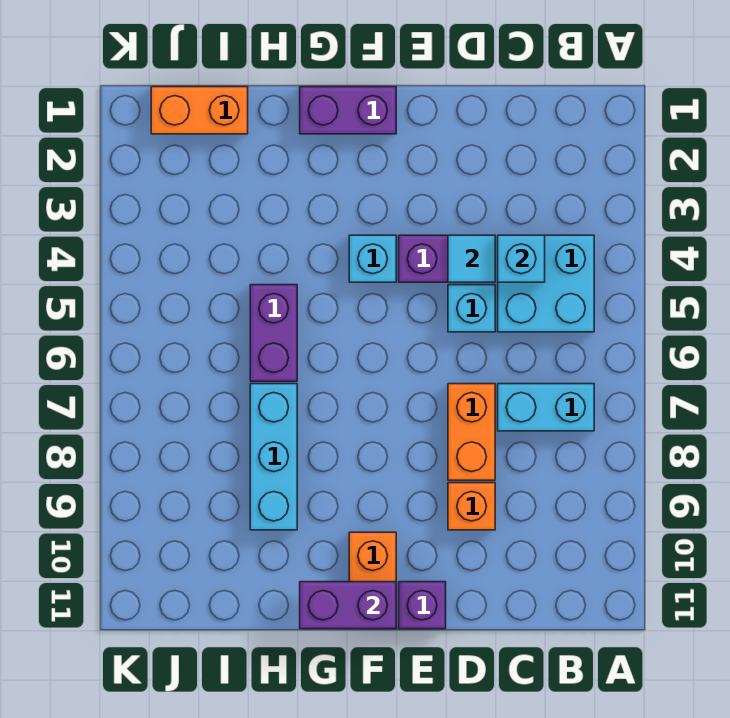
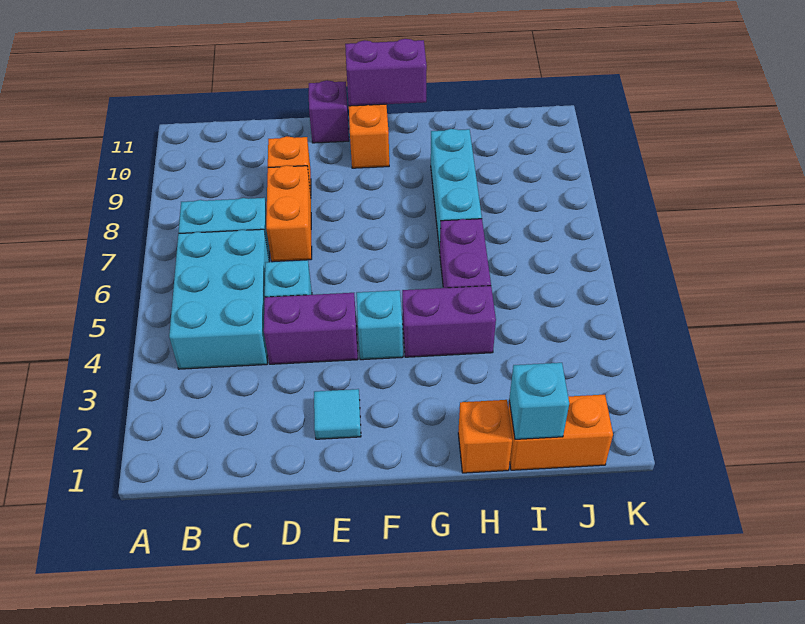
cyan 2x2 brick [498,235,594,332] -> cyan 2x3 brick [169,229,269,369]
cyan 1x1 brick [498,235,545,282] -> cyan 1x1 brick moved to [509,363,569,439]
cyan 1x1 tile [448,235,495,282] -> cyan 1x1 tile moved to [314,389,361,439]
purple 1x2 brick [300,87,396,134] -> purple 1x2 brick moved to [402,286,496,357]
none -> orange 1x1 brick [458,400,512,473]

